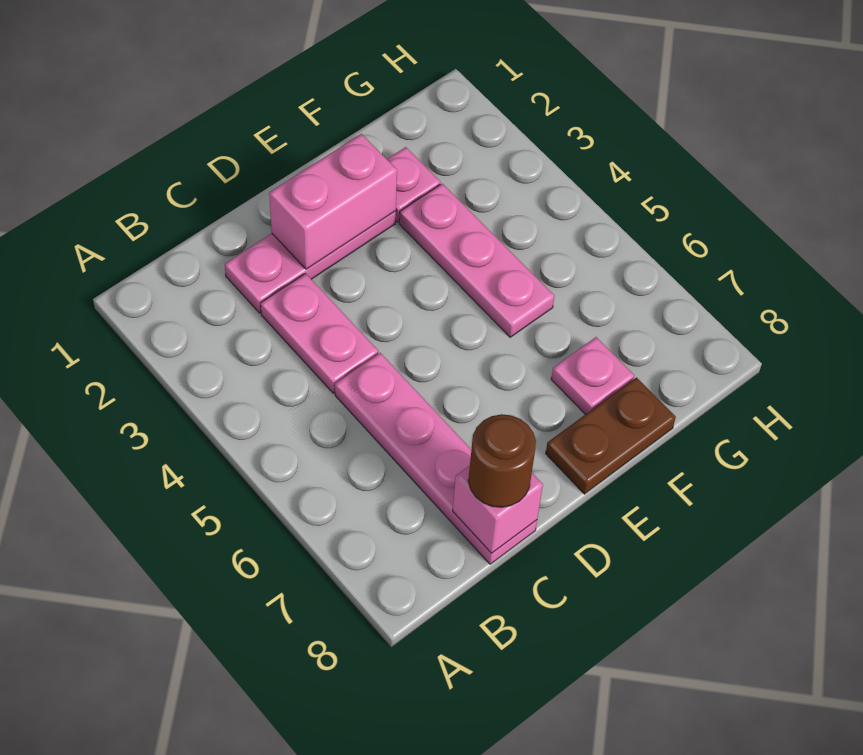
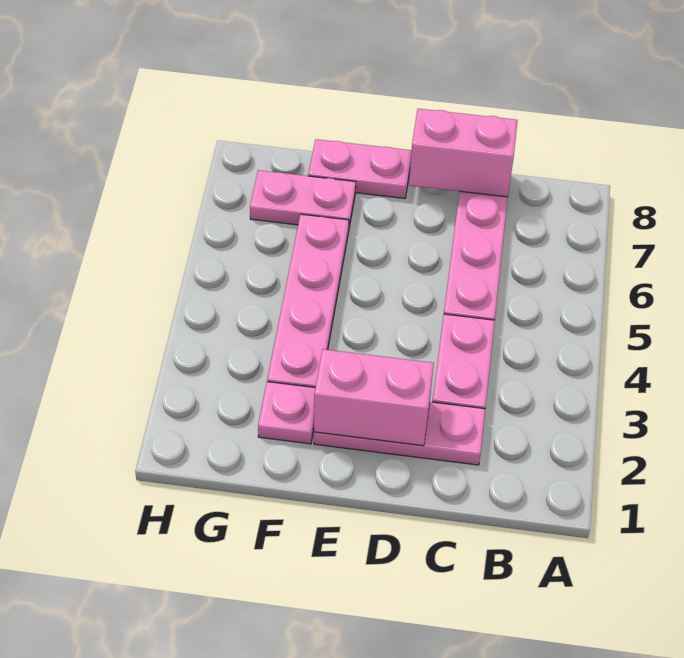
pink 1x1 brick [453,466,543,553] -> pink 1x2 brick [409,109,518,197]
brown 1x1 round brick [468,414,536,507] -> none
brown 1x2 plate [546,378,676,494] -> pink 1x2 plate [308,139,412,198]
pink 1x3 plate [399,184,554,337] -> pink 1x4 plate [267,214,349,387]
pink 1x1 plate [551,337,634,415] -> pink 1x2 plate [250,170,356,227]

